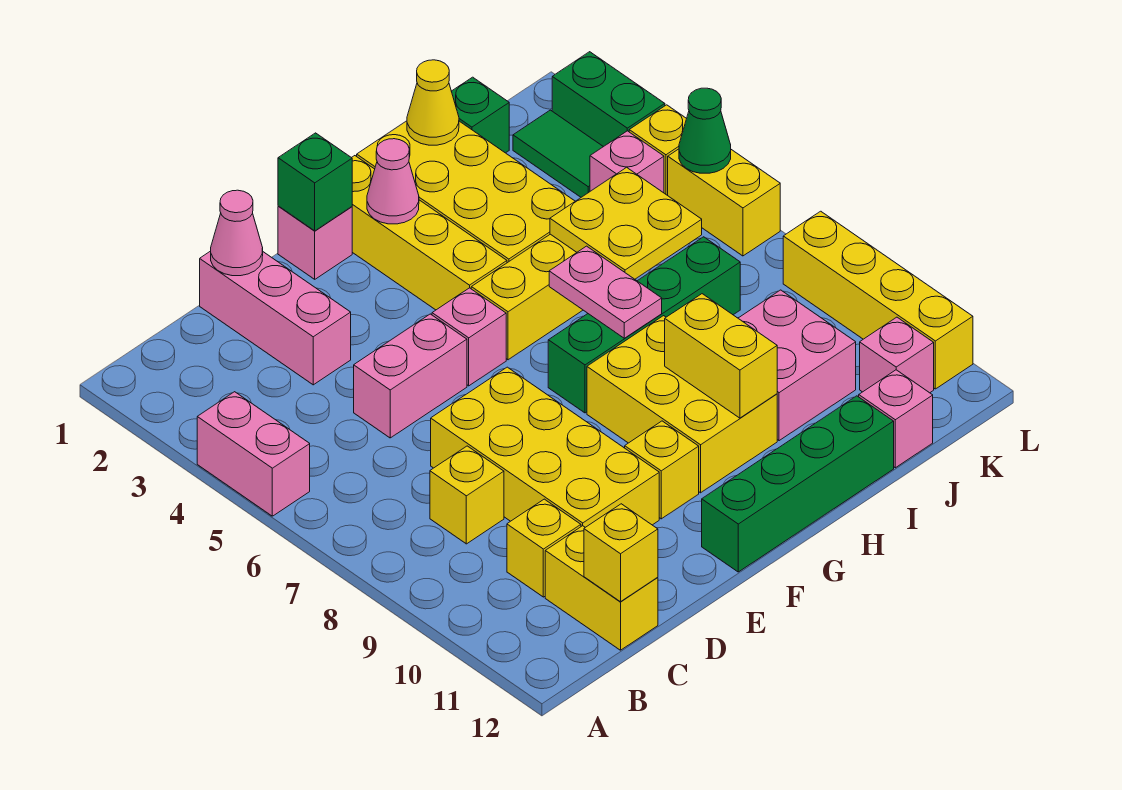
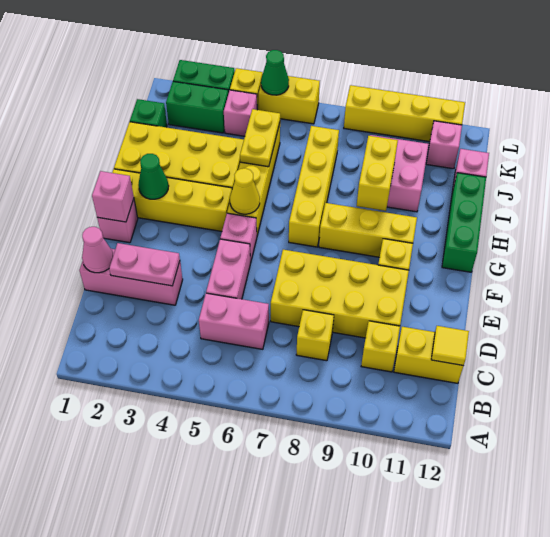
pink 1x2 brick [197,392,310,516] -> pink 1x2 brick moved to [199,293,269,349]
yellow 1x1 brick [584,504,658,602] -> yellow 1x1 tile [431,326,469,366]
green 1x1 brick [278,133,352,231] -> pink 1x1 brick [92,171,134,222]
green 1x4 brick [702,396,894,572] -> green 1x3 brick [442,173,486,272]
pink 1x1 cone [367,139,419,224] -> green 1x1 cone [138,154,169,199]
green 1x4 brick [548,237,740,413] -> yellow 1x4 brick [289,126,339,247]
yellow 2x3 brick [587,316,777,493] -> yellow 1x3 brick [319,203,417,257]
pink 1x2 plate [549,246,662,338] -> pink 1x2 plate moved to [109,243,180,286]
yellow 1x2 brick [665,294,777,418] -> yellow 1x2 brick turned to [357,136,398,211]
yellow 1x1 cone [407,60,459,145] -> yellow 1x1 cone moved to [230,168,260,214]
yellow 2x2 plate [550,167,702,279] -> yellow 1x2 plate [240,109,280,167]
green 1x2 tile [513,110,603,197] -> green 1x2 brick [166,81,228,133]

